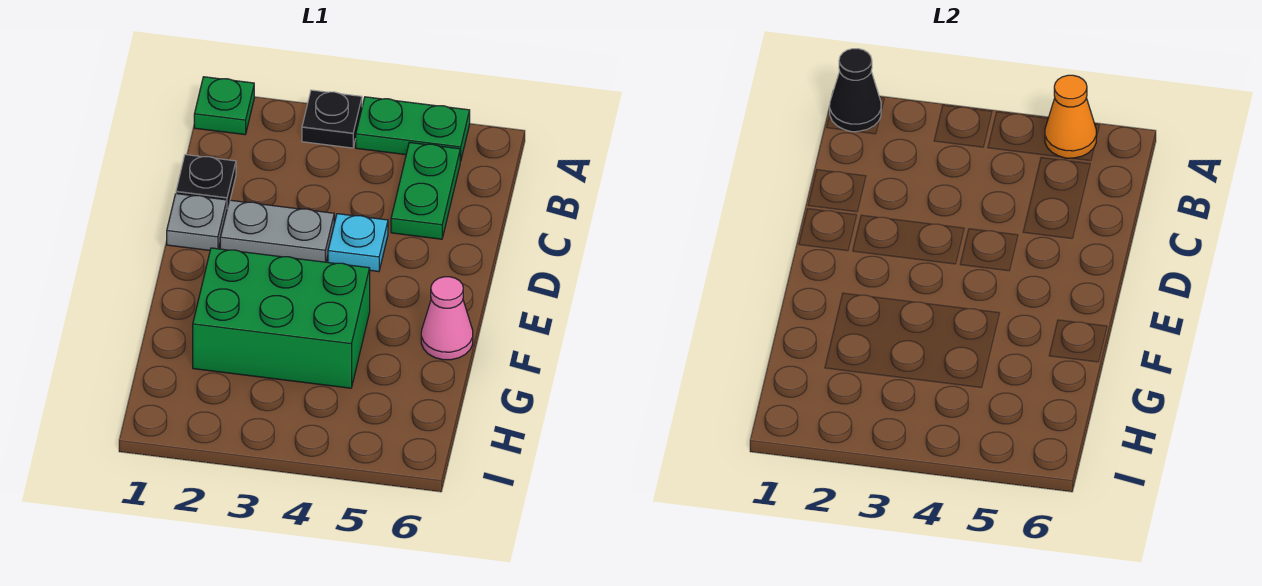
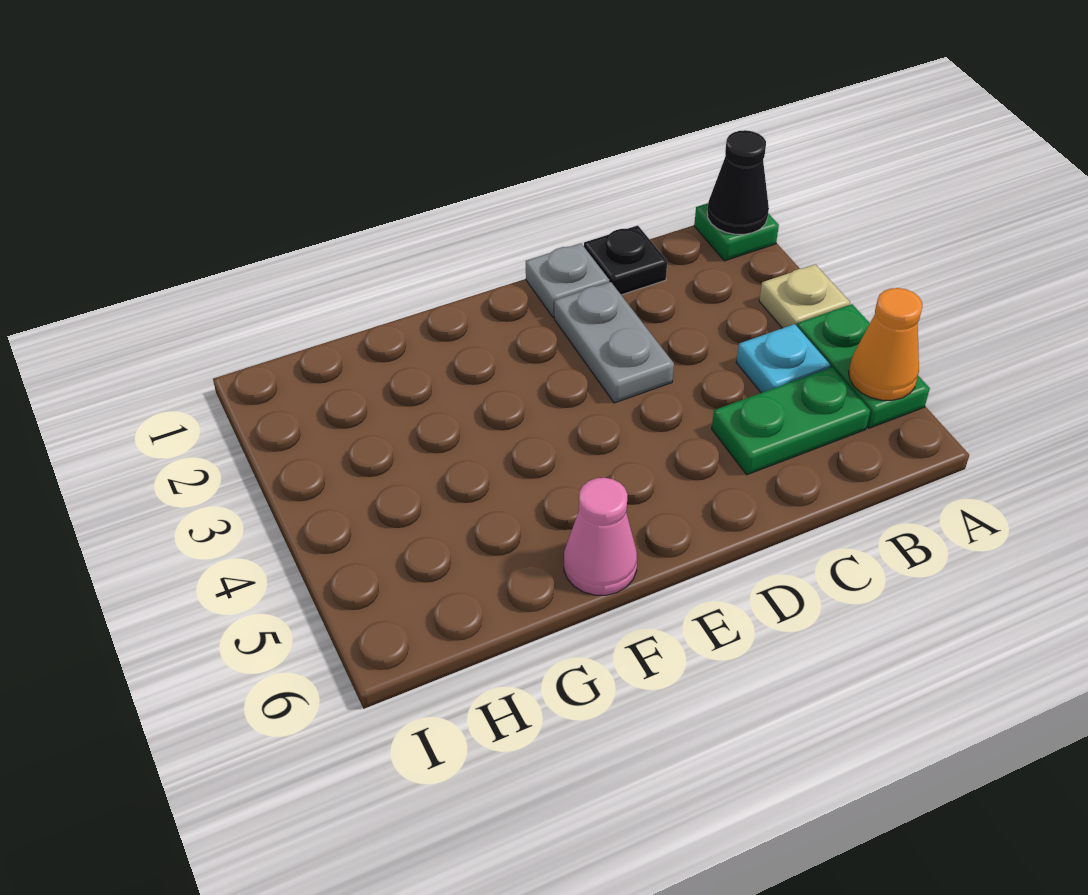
black 1x1 plate [302,90,362,148] -> tan 1x1 plate [759,264,850,328]
cyan 1x1 plate [328,214,388,272] -> cyan 1x1 plate moved to [736,324,831,393]
green 2x3 brick [193,248,370,388] -> none

